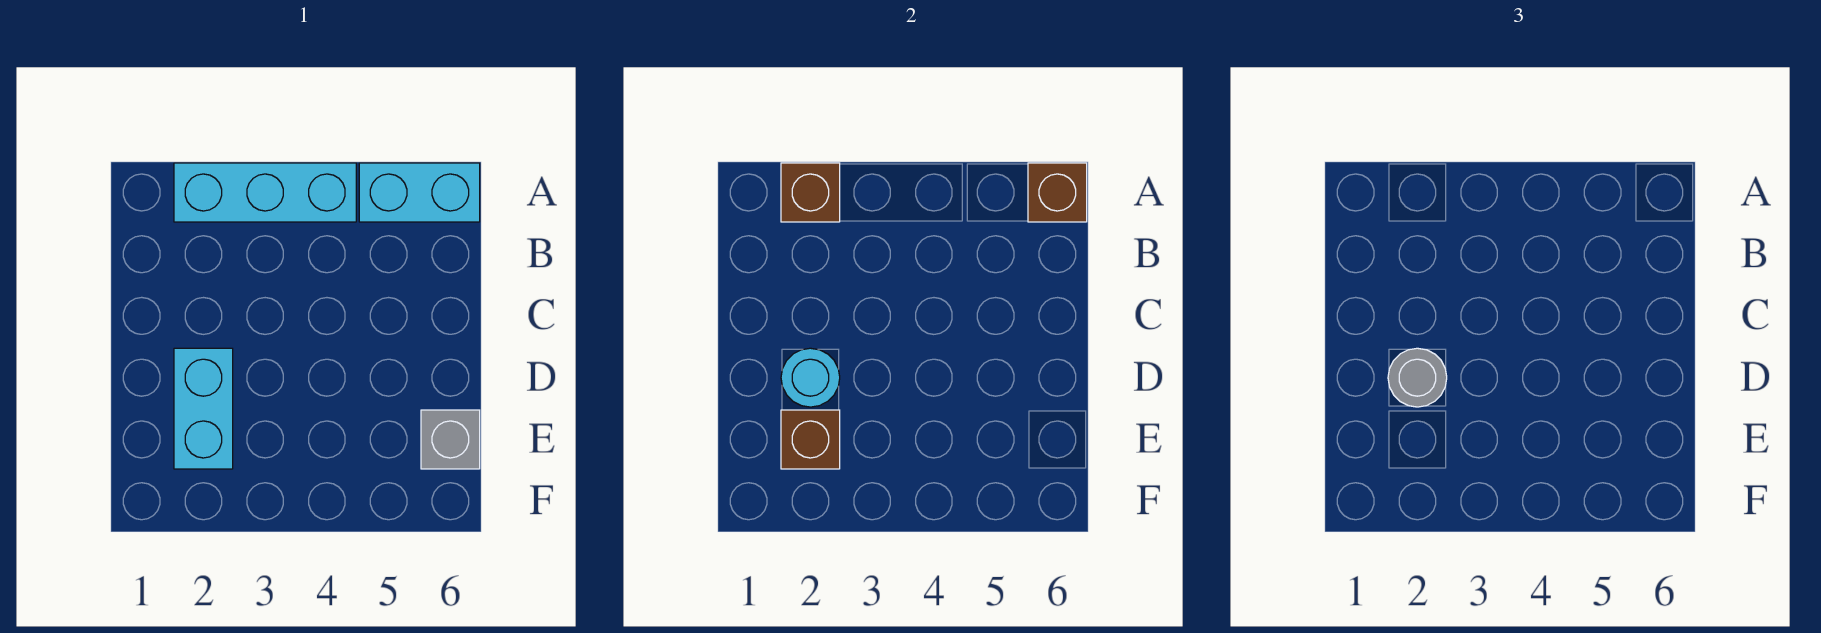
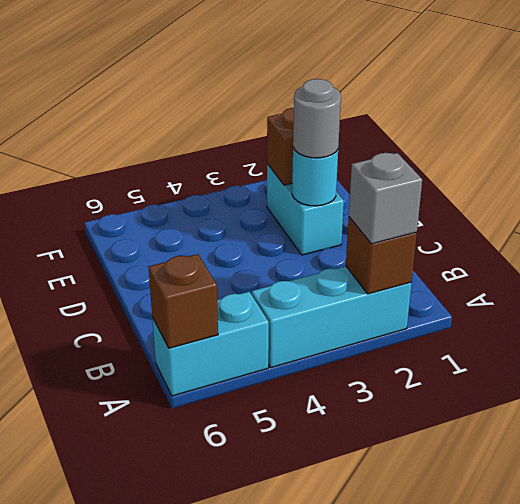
grey 1x1 brick [421,410,480,469] -> grey 1x1 brick moved to [349,153,422,244]

